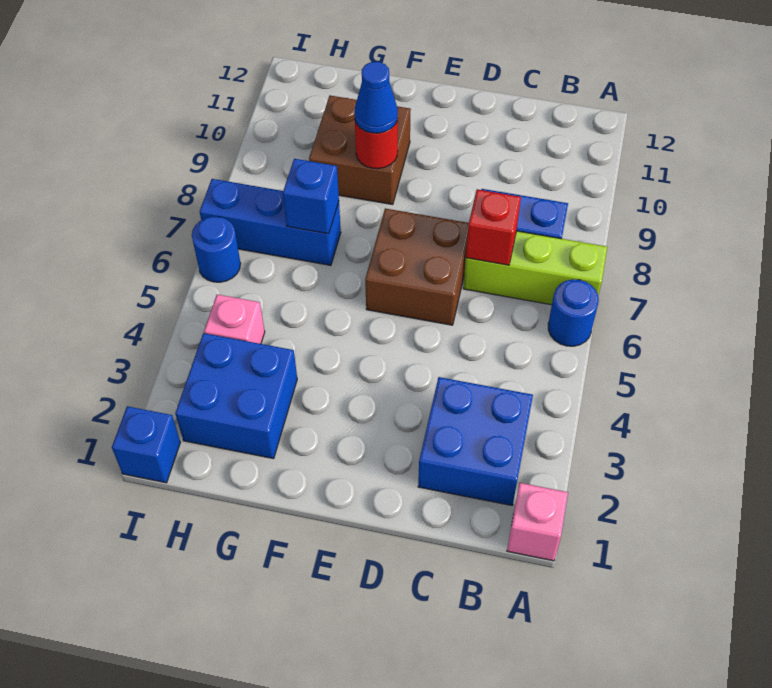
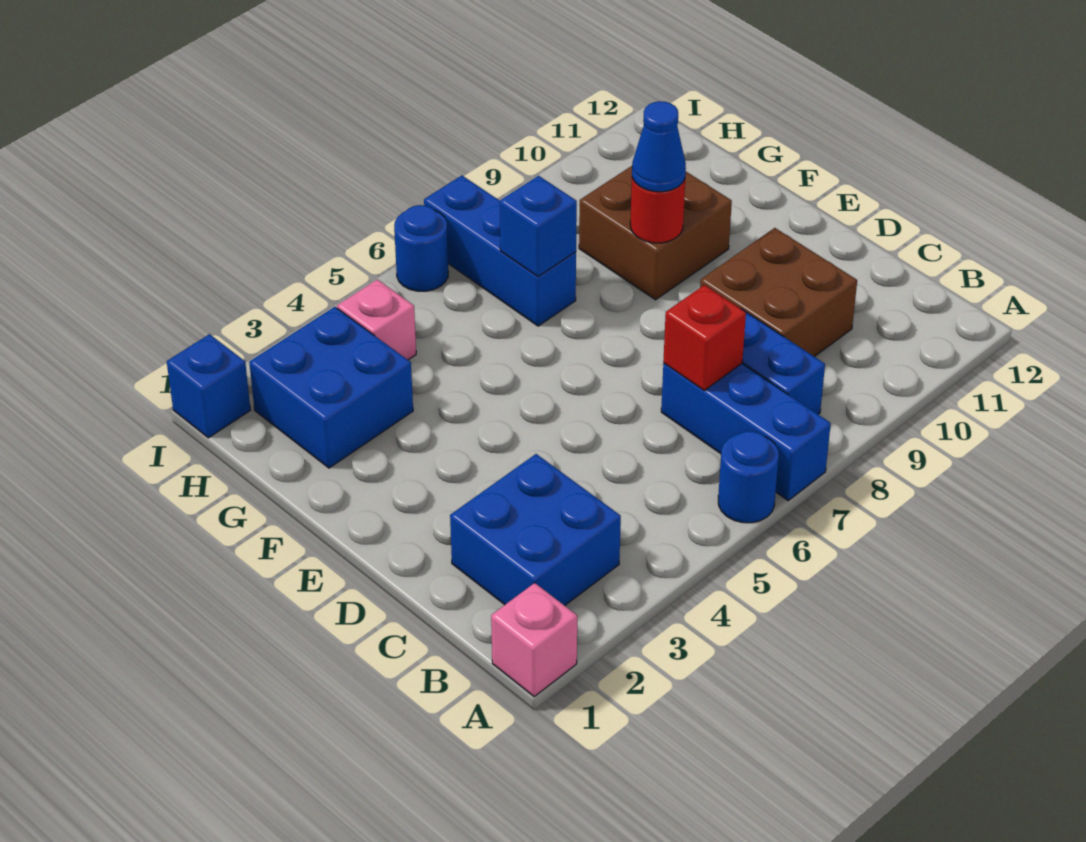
lime 1x3 brick [463,231,607,305] -> blue 1x3 brick [661,363,831,500]
brown 2x2 brick [365,209,469,325] -> brown 2x2 brick moved to [700,228,857,357]

